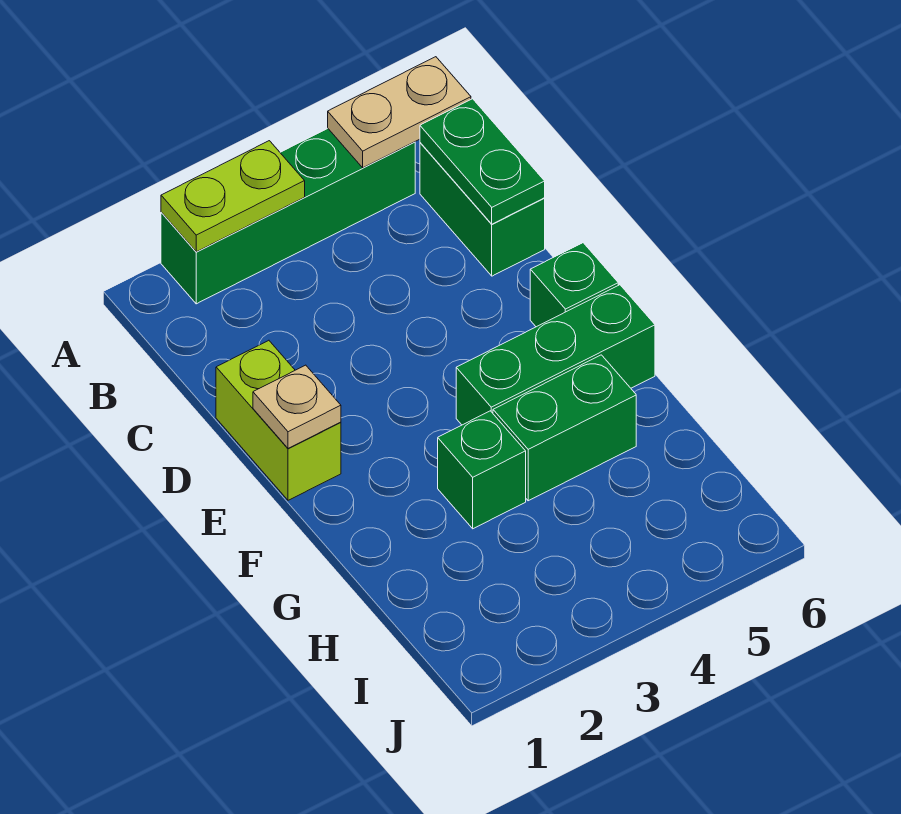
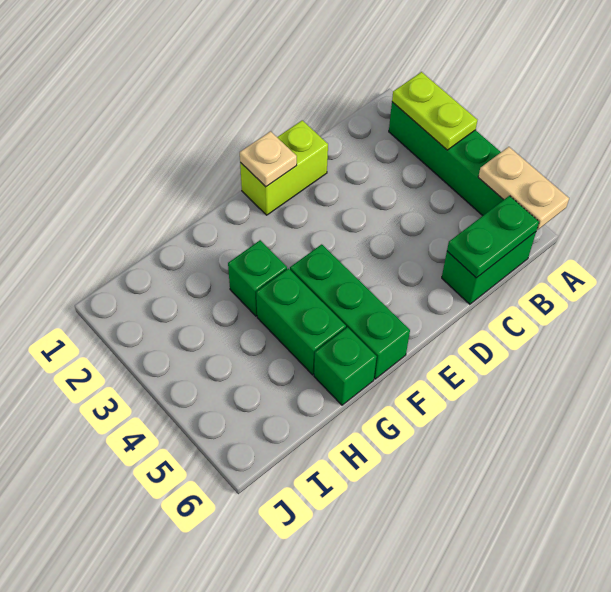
green 1x1 brick [530,243,618,327] -> green 1x1 brick moved to [314,327,377,405]

